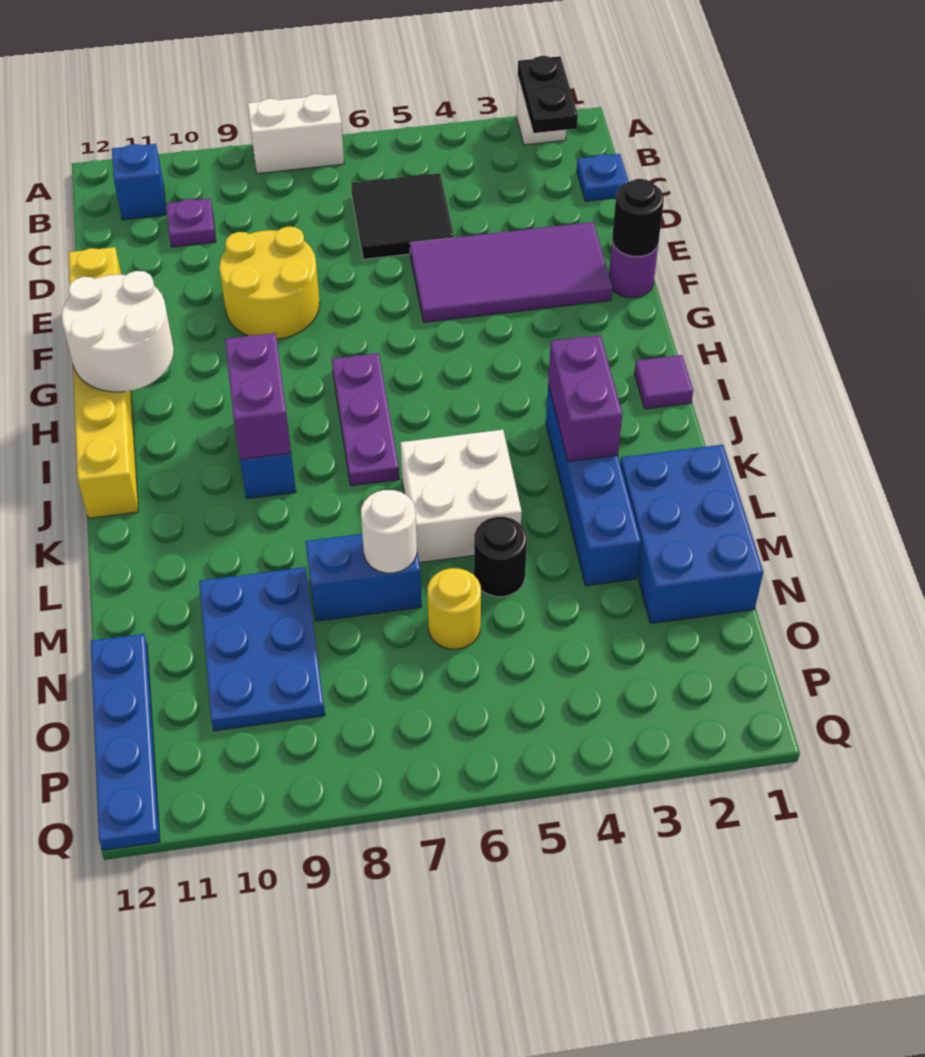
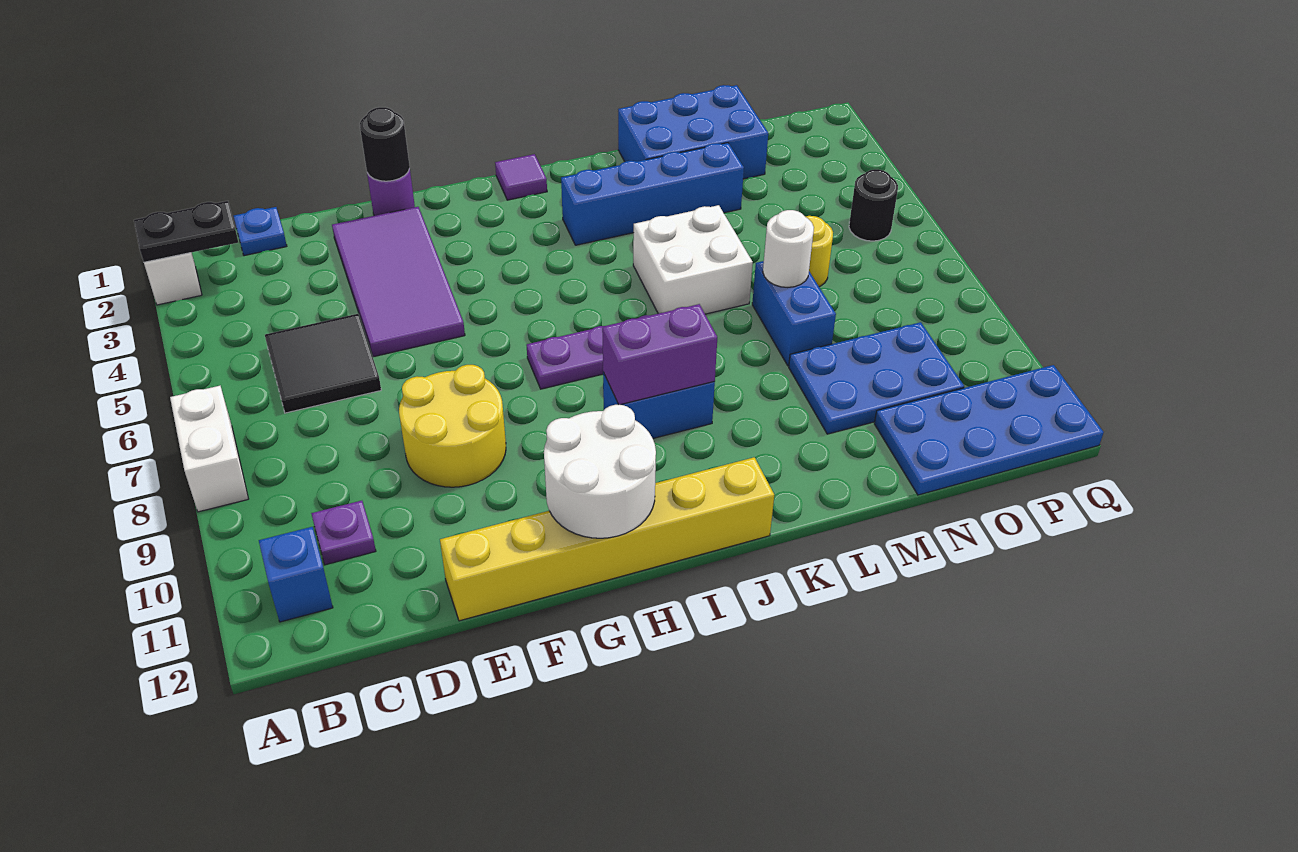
purple 1x2 brick [548,335,622,461] -> none
black 1x1 round brick [474,517,527,597] -> black 1x1 round brick moved to [849,169,898,241]
blue 1x4 plate [91,634,160,850] -> blue 2x4 plate [874,365,1104,495]

